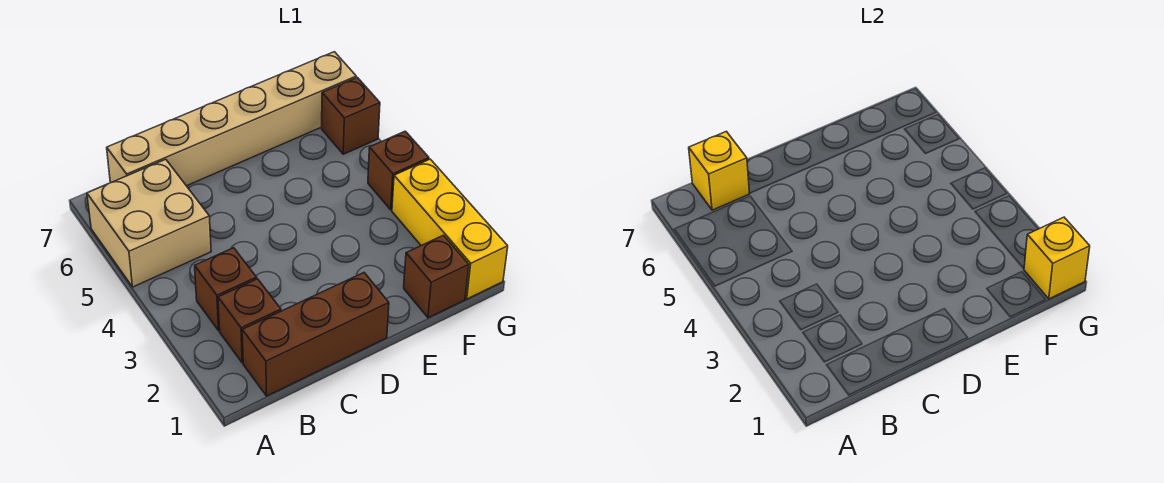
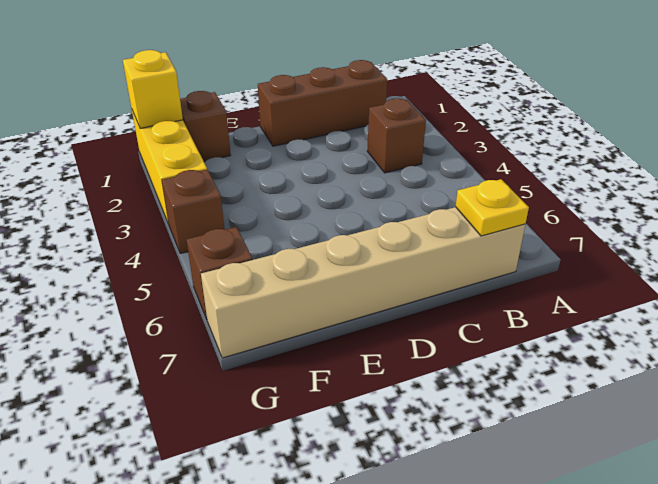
tan 2x2 brick [87,159,211,287] -> none
brown 1x1 brick [218,279,281,363] -> none
yellow 1x1 brick [689,131,750,210] -> yellow 1x1 plate [455,179,529,236]

